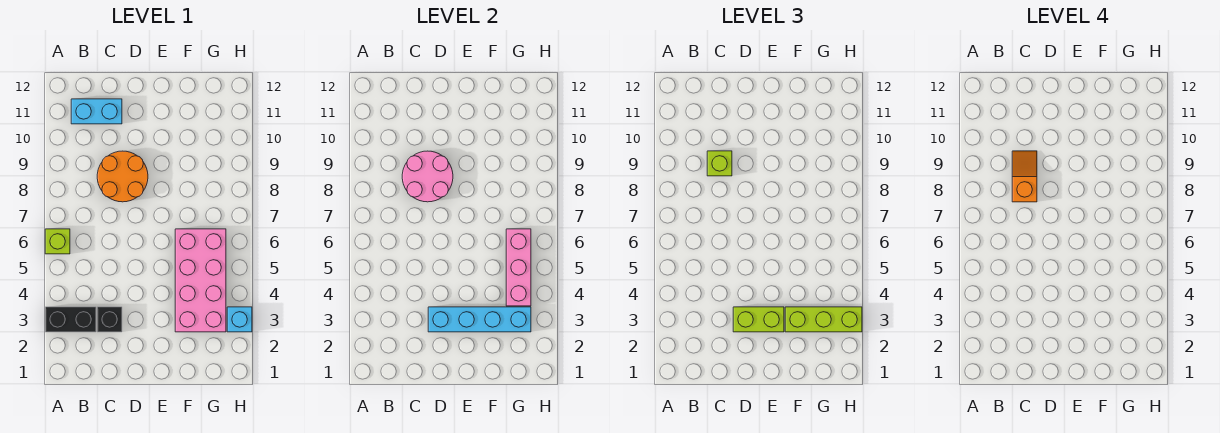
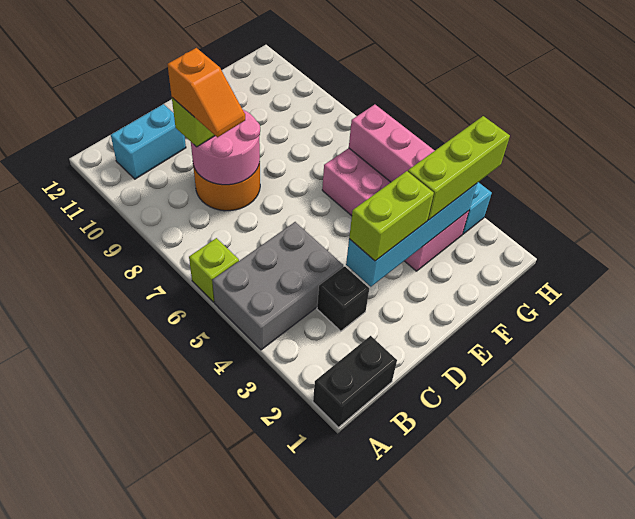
black 1x2 brick [45,307,96,332] -> black 1x2 brick moved to [313,336,397,427]
none -> grey 2x3 brick [212,222,343,350]
orange 1x2 slope [1012,151,1037,202] -> orange 1x2 slope turned to [167,48,245,137]

